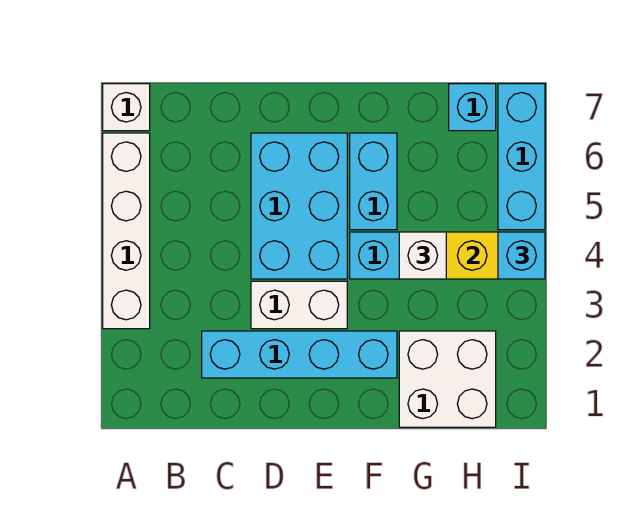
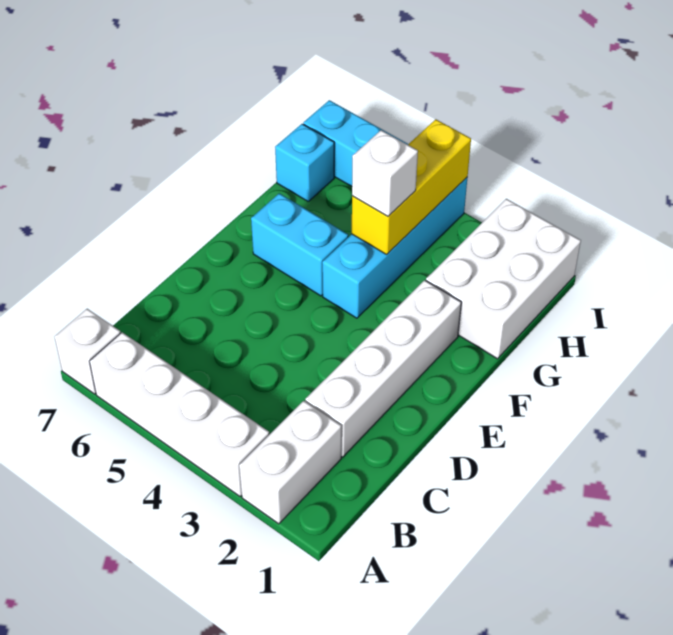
cyan 1x4 brick [202,331,397,378] -> white 1x4 brick [305,280,461,457]
white 1x2 brick [251,281,347,329] -> white 1x2 brick moved to [239,401,341,524]
cyan 2x3 brick [251,133,347,279] -> none
white 2x2 brick [399,331,496,427] -> white 2x3 brick [426,199,581,359]
cyan 1x1 brick [498,232,545,279] -> none

